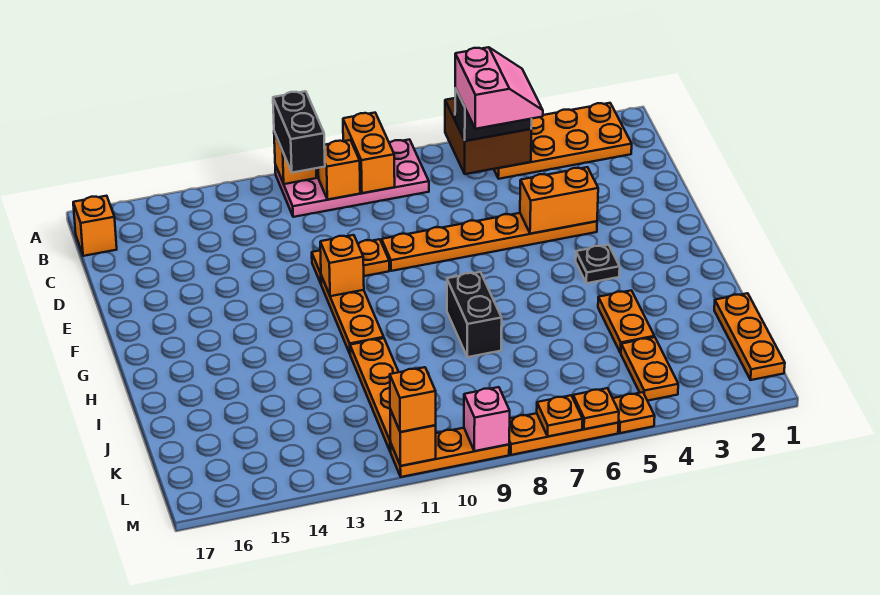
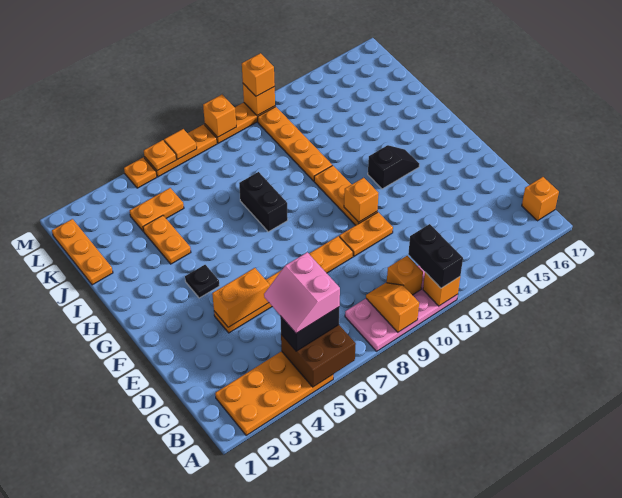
orange 1x2 brick [343,113,395,193] -> orange 1x2 slope [366,282,419,332]
none -> black 1x2 slope [368,145,419,189]
orange 1x2 plate [621,337,678,401] -> orange 1x2 plate turned to [130,188,184,231]
orange 1x1 plate [537,395,583,436] -> orange 1x1 tile [164,129,197,160]
pink 1x1 brick [464,387,510,451] -> orange 1x1 brick [203,95,236,137]

